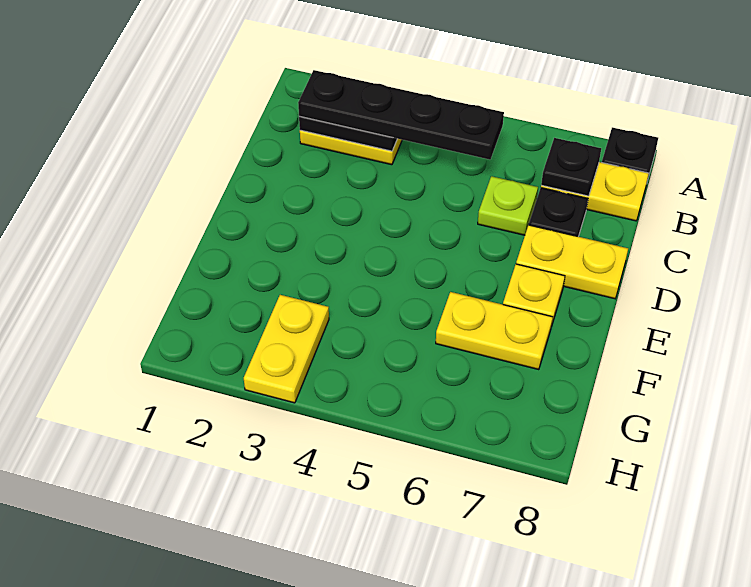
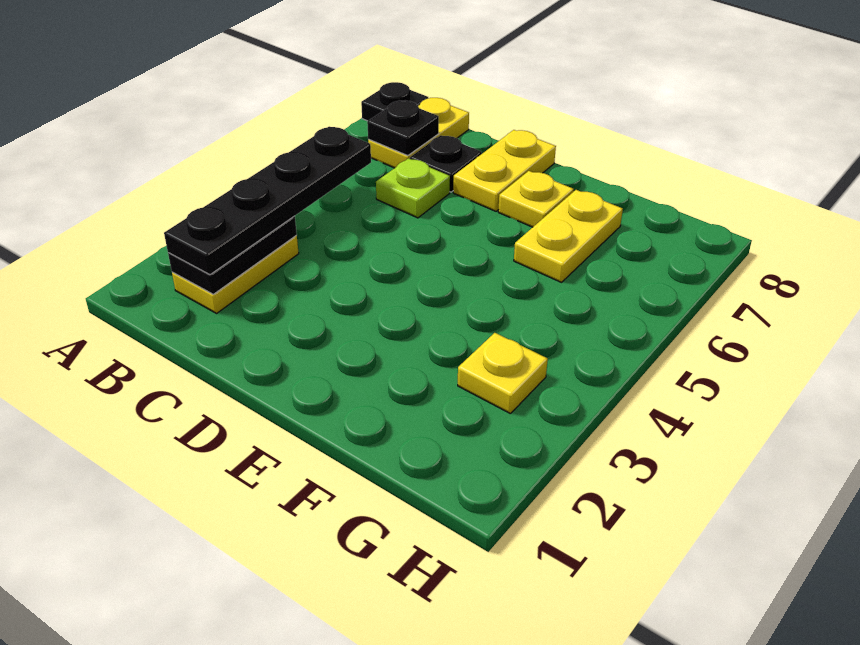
yellow 1x2 plate [244,295,329,403] -> yellow 1x1 plate [458,333,548,414]

